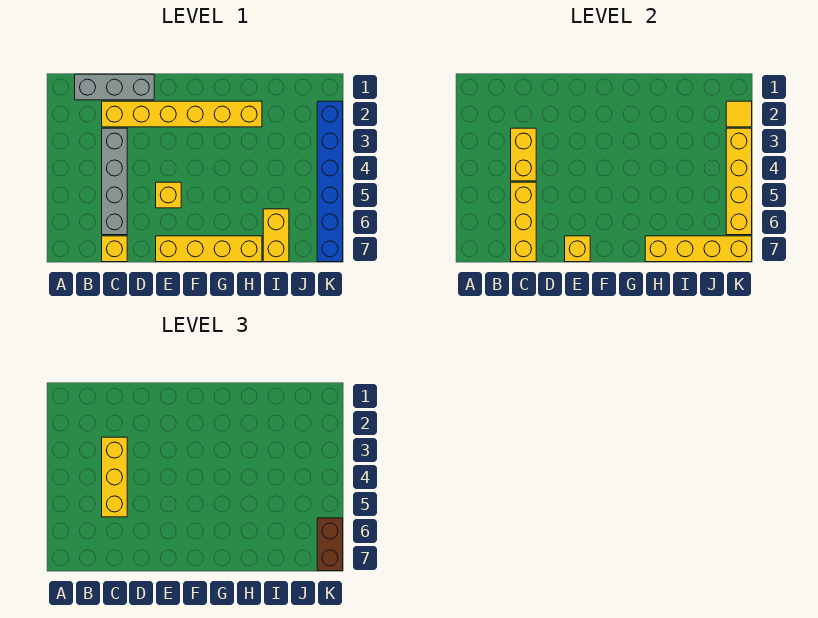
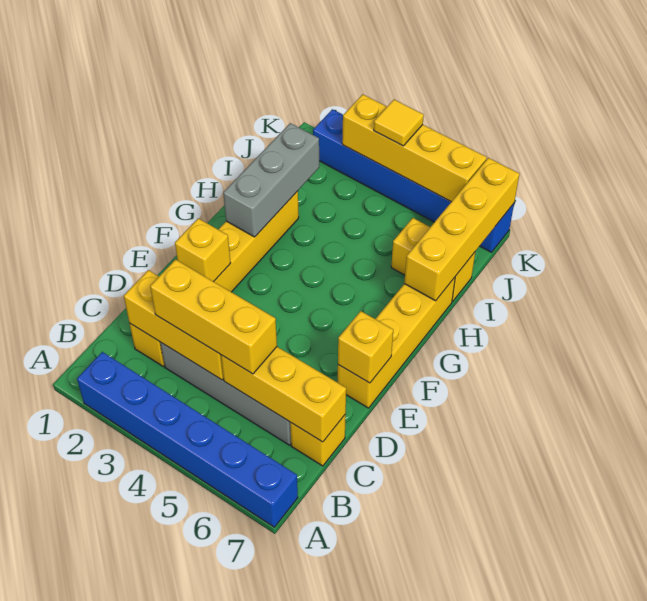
none -> blue 1x6 brick [77,352,298,527]
grey 1x3 brick [75,74,154,100] -> grey 1x3 brick moved to [223,123,319,237]
yellow 1x2 brick [511,128,536,181] -> yellow 1x3 brick [124,270,224,380]
yellow 1x1 brick [156,182,181,208] -> yellow 1x1 brick moved to [175,218,231,282]
yellow 1x1 tile [726,101,752,127] -> yellow 1x1 tile moved to [374,100,424,146]
brown 1x2 brick [317,518,343,571] -> none

